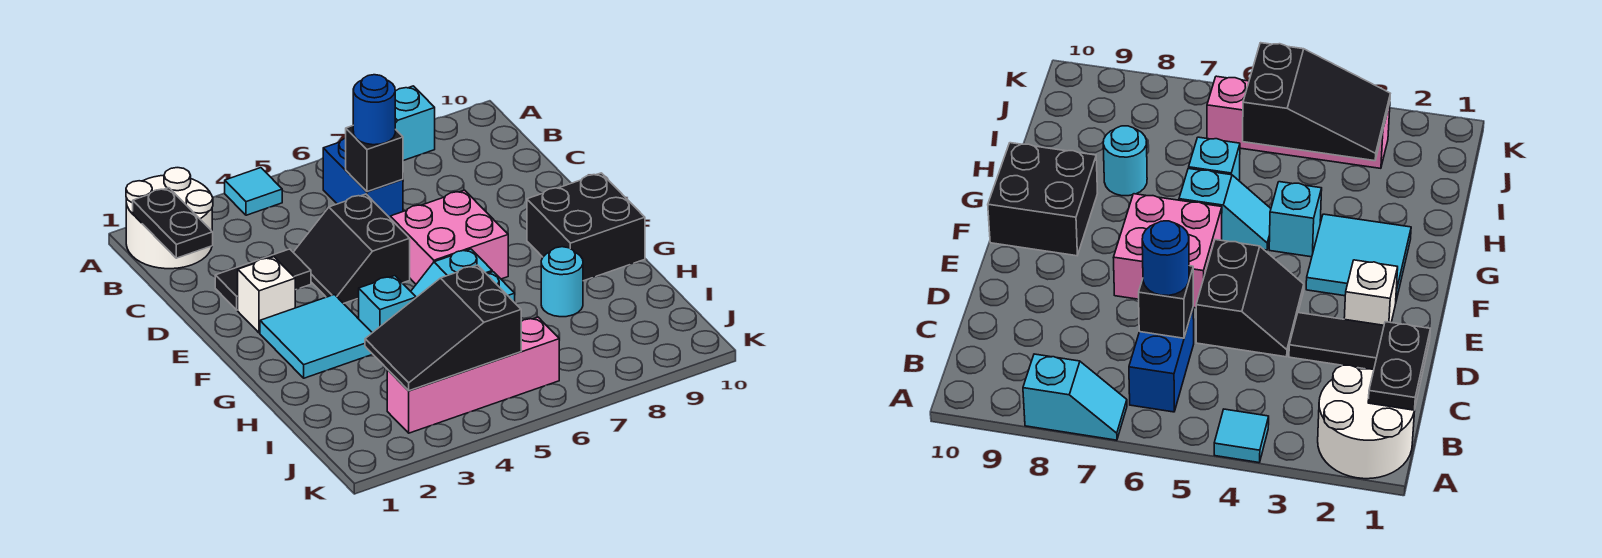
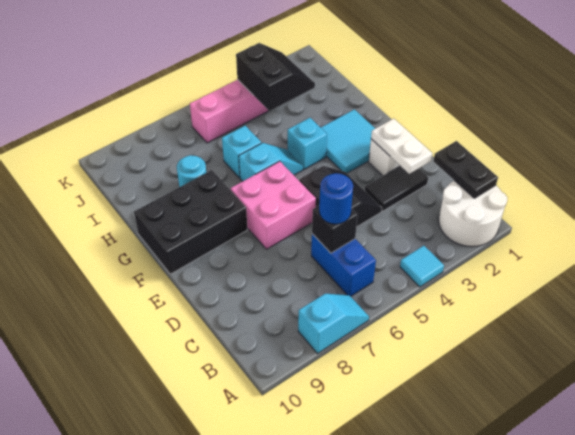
none -> white 1x2 plate [371,119,433,174]
black 2x2 brick [527,173,645,281] -> black 2x3 brick [134,170,247,274]
black 2x3 slope [365,265,521,391] -> black 2x2 slope [236,43,315,111]

